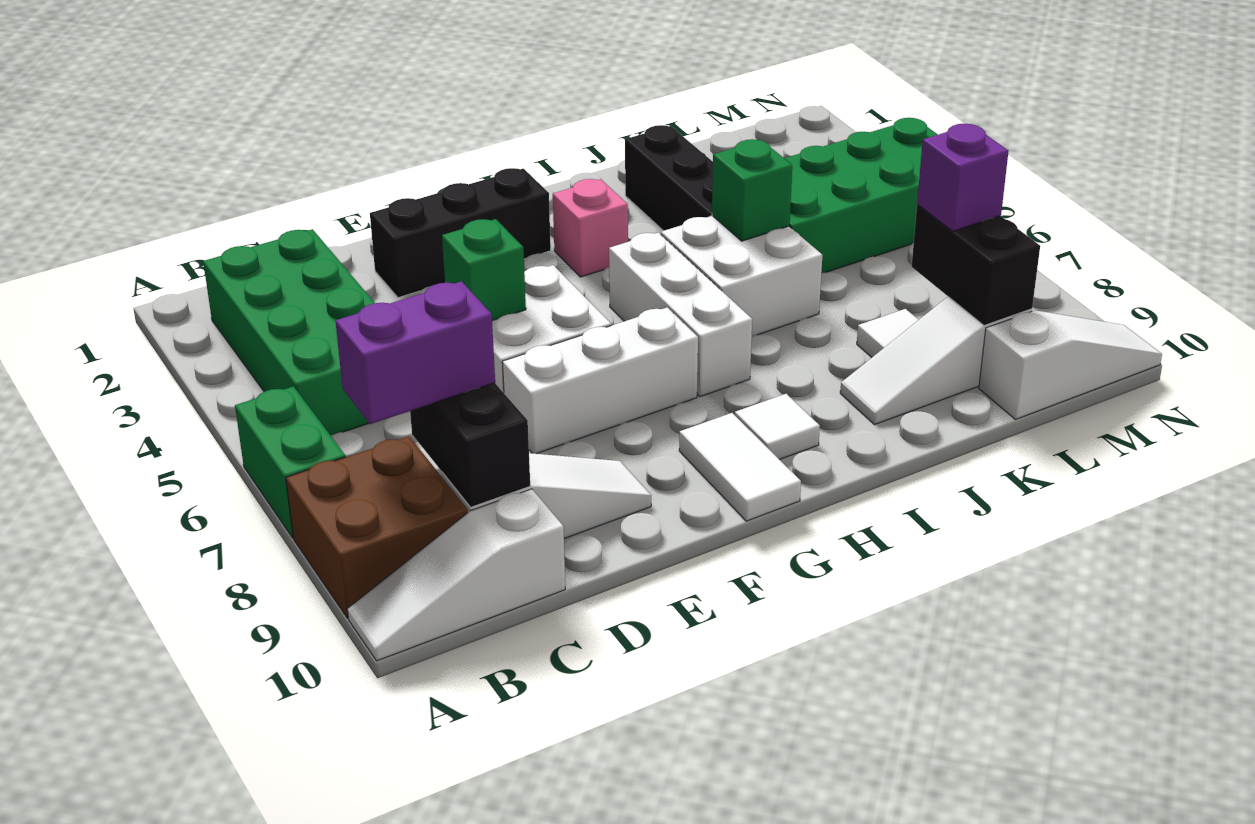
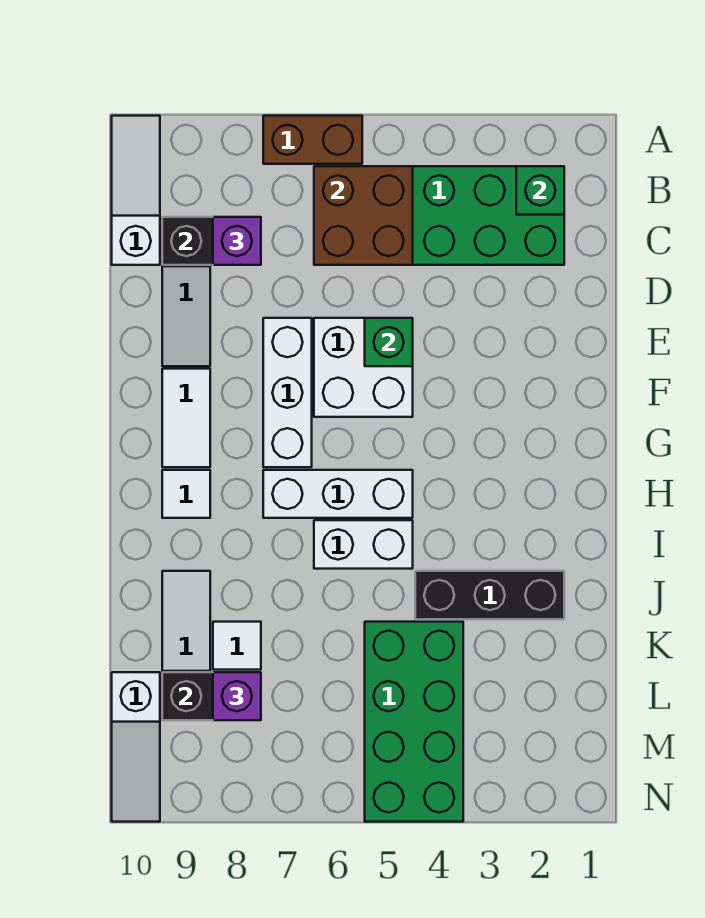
green 1x2 brick [235,386,345,538] -> brown 1x2 brick [263,116,362,164]
brown 2x2 brick [286,436,468,618] -> brown 2x2 brick moved to [314,166,413,265]
purple 1x2 brick [335,281,495,424] -> purple 1x1 brick [213,217,261,265]
black 1x3 brick [370,168,551,298] -> none
white 1x2 tile [679,413,801,521] -> white 1x2 tile turned to [162,369,210,467]
pink 1x1 brick [553,179,628,277] -> none
white 2x2 brick [661,216,822,336] -> white 1x2 brick [314,520,413,569]
green 1x1 brick [712,139,792,241] -> green 1x1 brick moved to [516,166,564,215]

